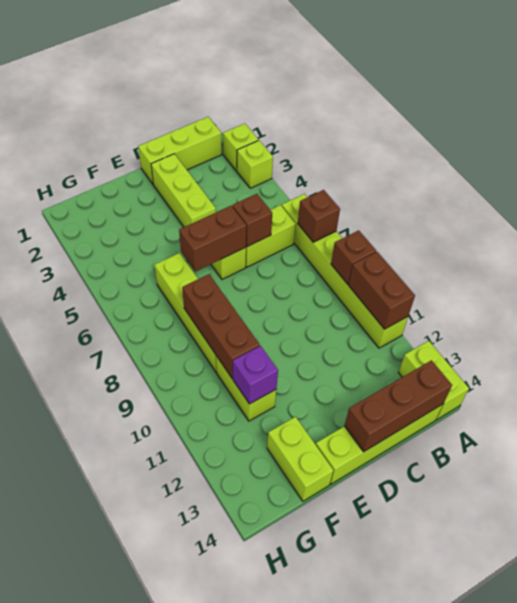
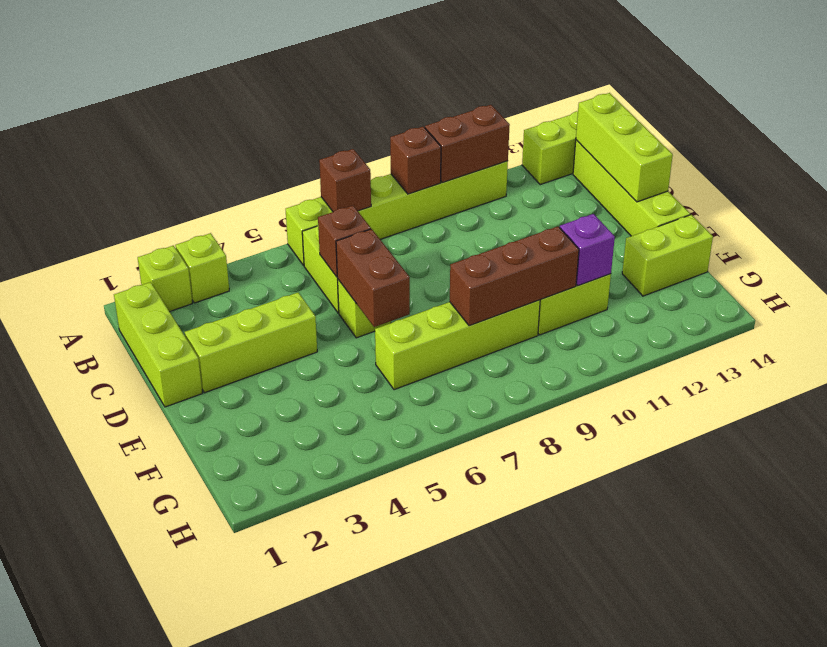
brown 1x3 brick [345,360,452,452] -> lime 1x3 brick [576,93,673,202]

